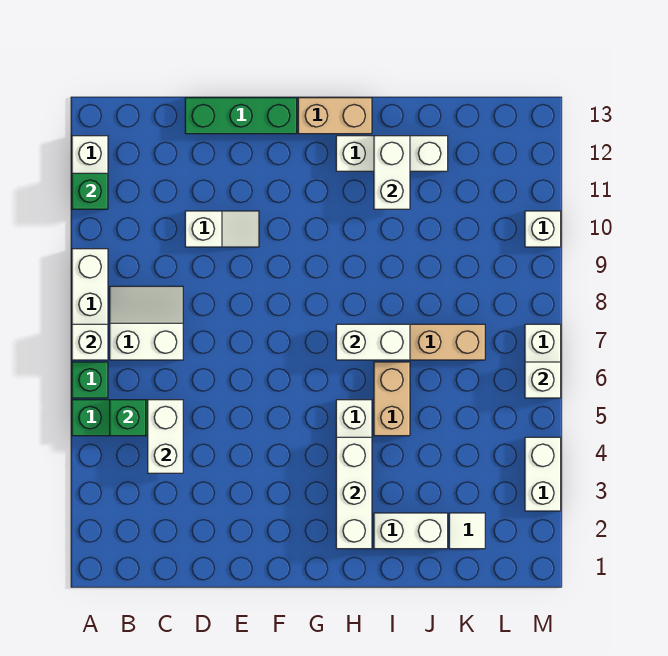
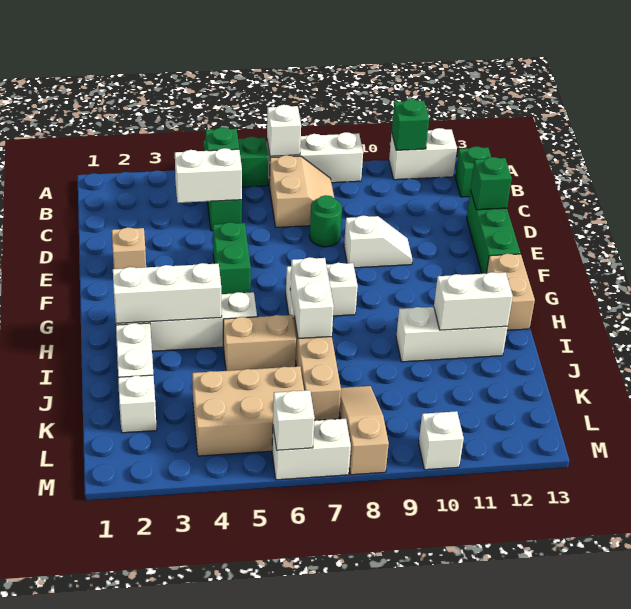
white 2x2 slope [110,286,183,360] -> tan 2x2 slope [269,155,334,227]
none -> green 1x1 brick [455,146,491,197]
none -> green 1x1 round brick [310,195,342,247]
white 1x2 slope [185,211,259,247] -> white 1x2 slope turned to [344,216,412,268]
none -> green 1x1 brick [471,157,512,210]
none -> tan 1x1 brick [112,227,146,269]
none -> green 1x2 brick [213,222,251,294]
white 1x3 brick [336,136,448,171] -> white 1x3 brick turned to [396,307,508,362]
white 1x1 tile [449,513,485,549] -> white 1x1 brick [118,375,157,433]
none -> tan 2x3 brick [192,366,304,456]
none -> tan 1x3 slope [340,386,389,475]
white 1x2 brick [525,437,561,511] -> white 1x2 brick moved to [286,263,358,318]

